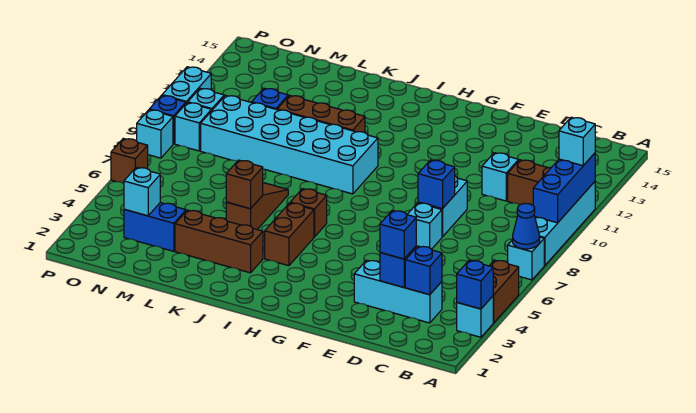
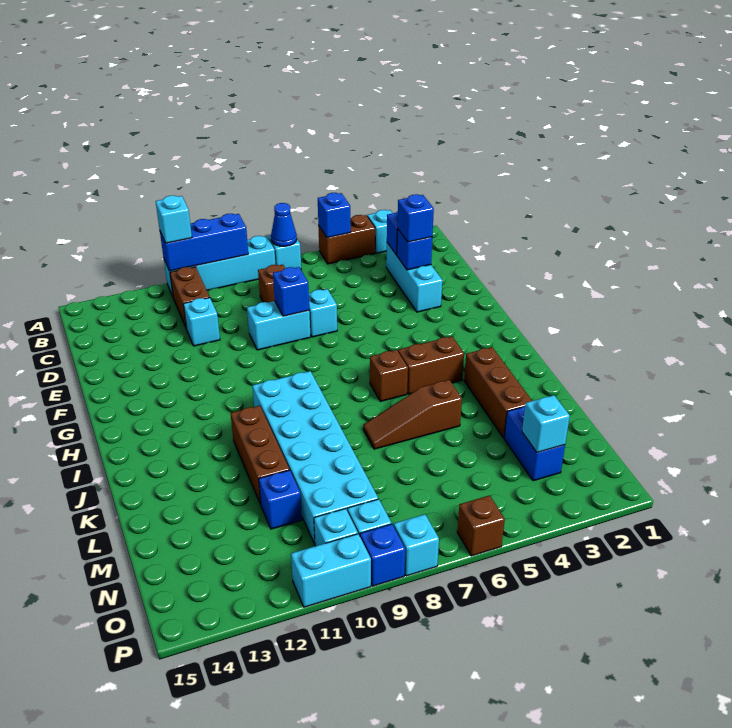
blue 1x1 brick [457,261,493,309] -> blue 1x1 brick moved to [318,193,351,238]
brown 1x1 brick [226,160,263,209] -> brown 1x1 brick moved to [258,265,285,302]

